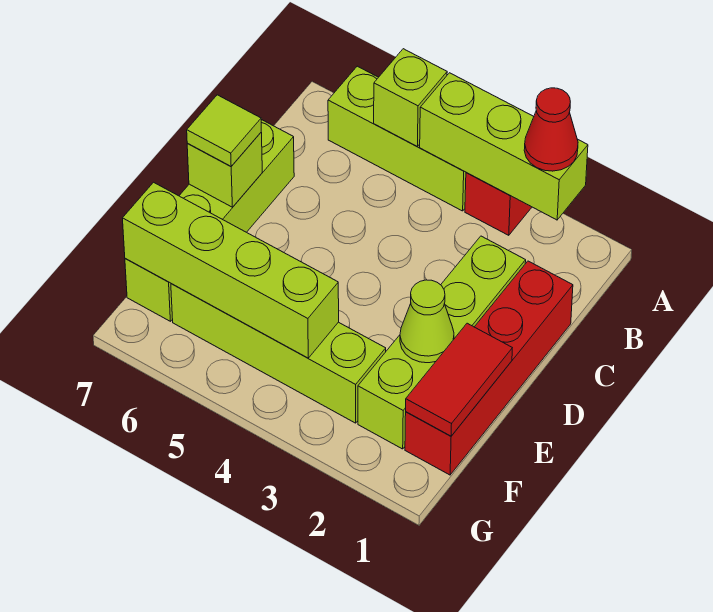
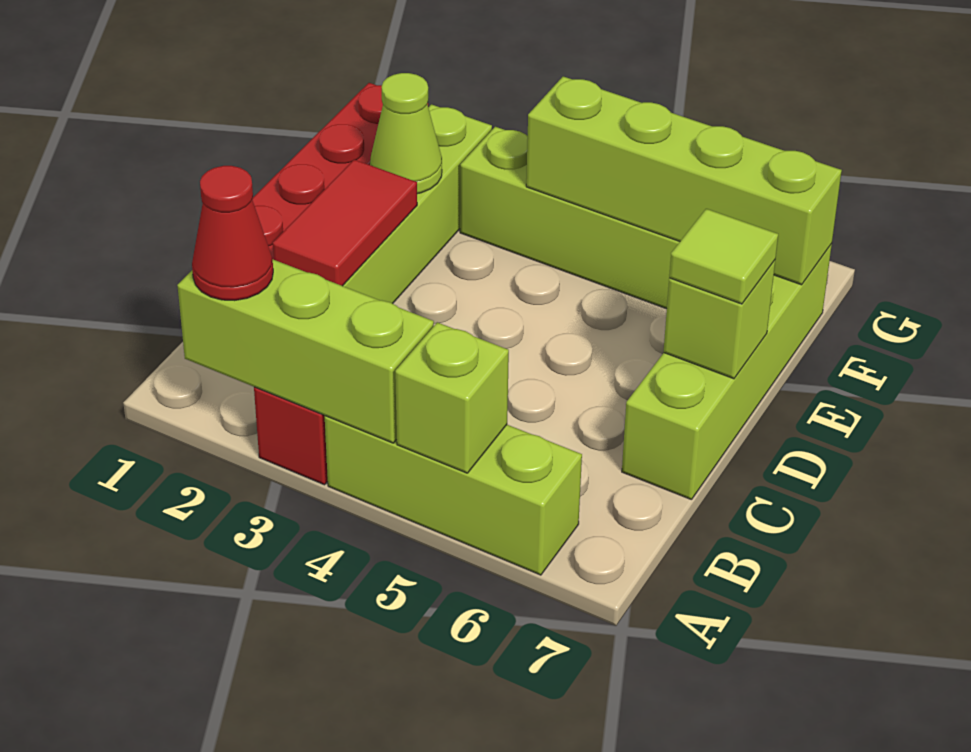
red 1x2 tile [406,323,512,436] -> red 1x2 tile moved to [273,160,417,286]

